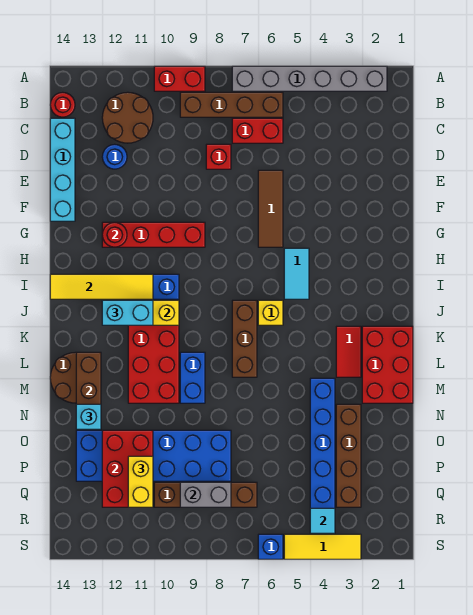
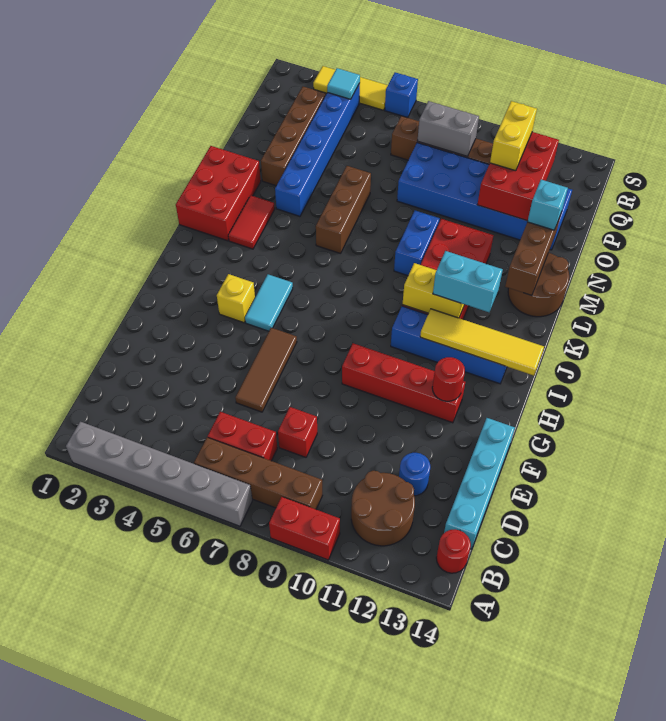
yellow 1x1 brick [258,300,283,325] -> yellow 1x1 brick moved to [217,274,255,323]
brown 1x3 brick [232,300,257,377] -> brown 1x3 brick moved to [316,166,371,254]

